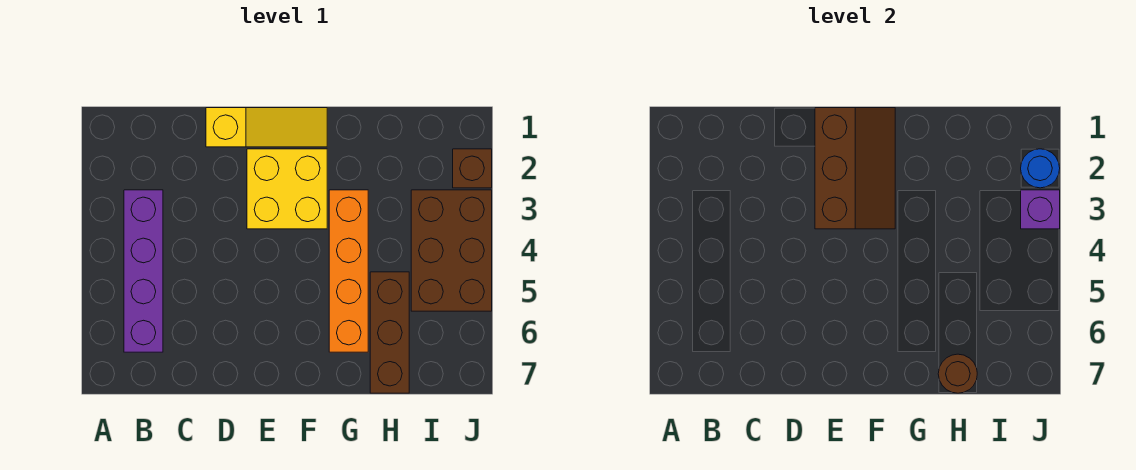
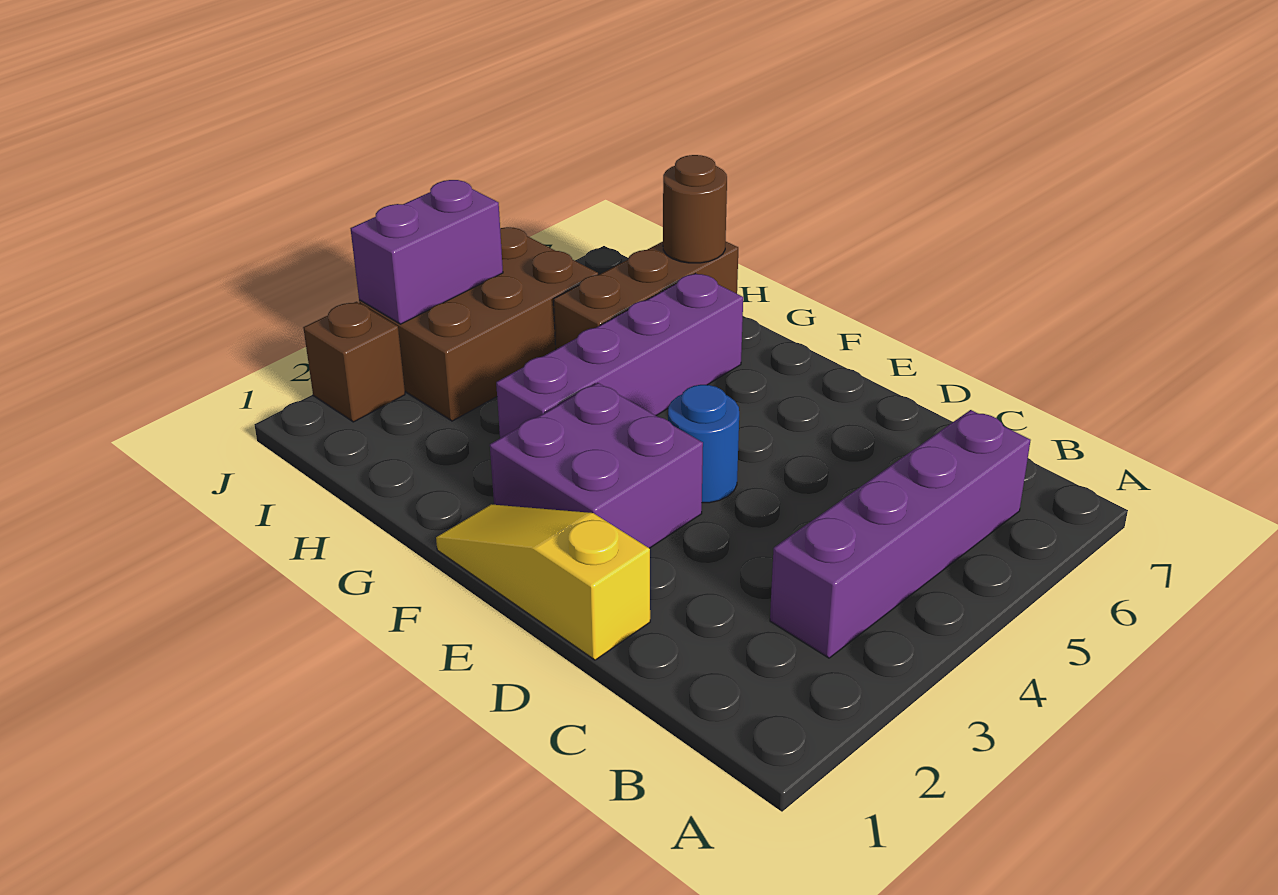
brown 2x3 slope [815,108,895,229] -> none
yellow 2x2 brick [247,149,327,229] -> purple 2x2 brick [490,383,703,548]
orange 1x4 brick [329,190,368,352] -> purple 1x4 brick [496,273,743,438]
blue 1x1 round brick [1021,149,1060,188] -> blue 1x1 round brick moved to [668,385,739,503]
purple 1x1 brick [1021,190,1060,229] -> purple 1x2 brick [350,180,503,324]

